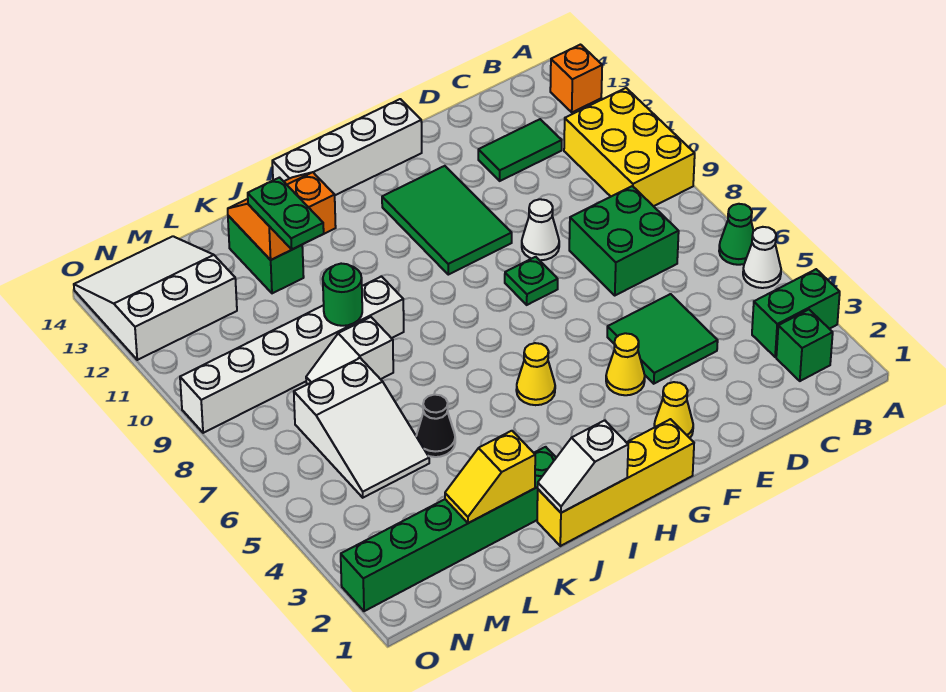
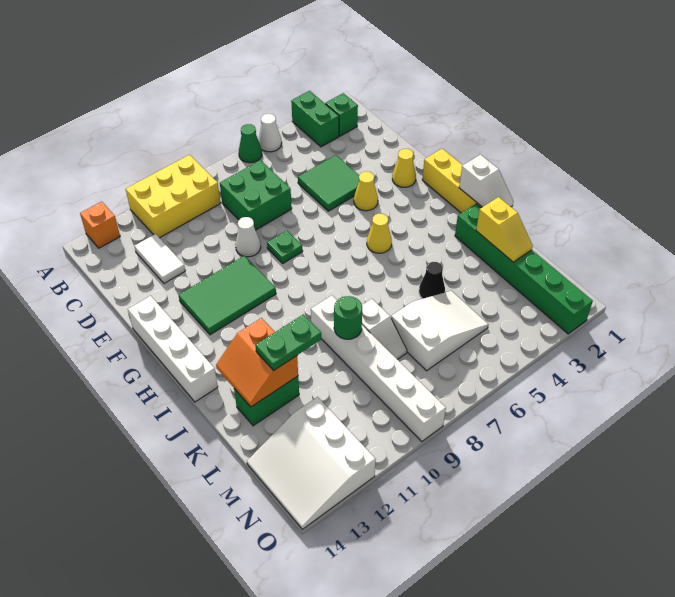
green 1x2 tile [478,119,562,181] -> white 1x2 tile [134,234,185,283]

